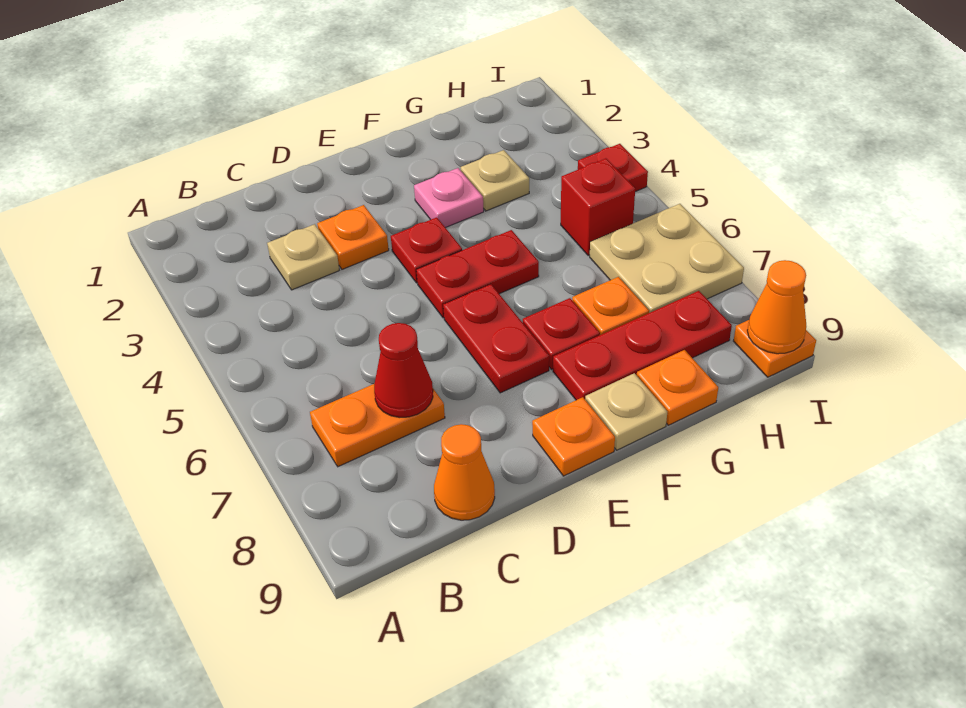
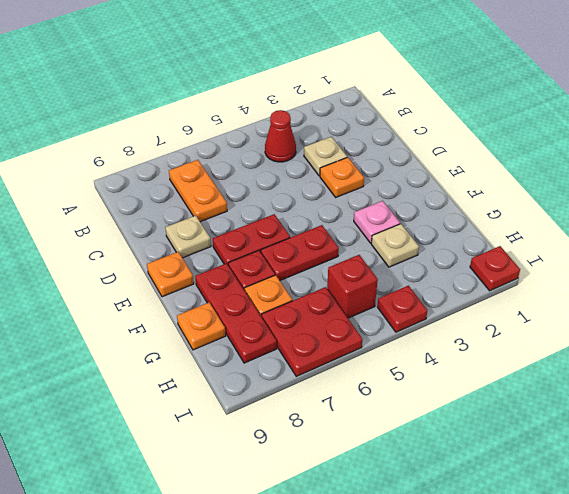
red 1x1 cone [374,323,433,417] -> red 1x1 cone moved to [265,110,296,162]
orange 1x1 cone [434,424,495,520] -> none
red 1x1 plate [391,217,462,283] -> red 1x1 plate moved to [470,246,520,291]
red 1x2 plate [416,230,539,318] -> red 1x2 plate turned to [261,225,339,280]
tan 1x1 plate [585,373,667,450] -> tan 1x1 plate moved to [165,216,211,258]
tan 2x2 plate [590,204,744,313] -> red 2x2 plate [261,287,362,376]
orange 1x1 plate [734,320,816,377] -> none
orange 1x1 cone [747,260,806,354] -> none

